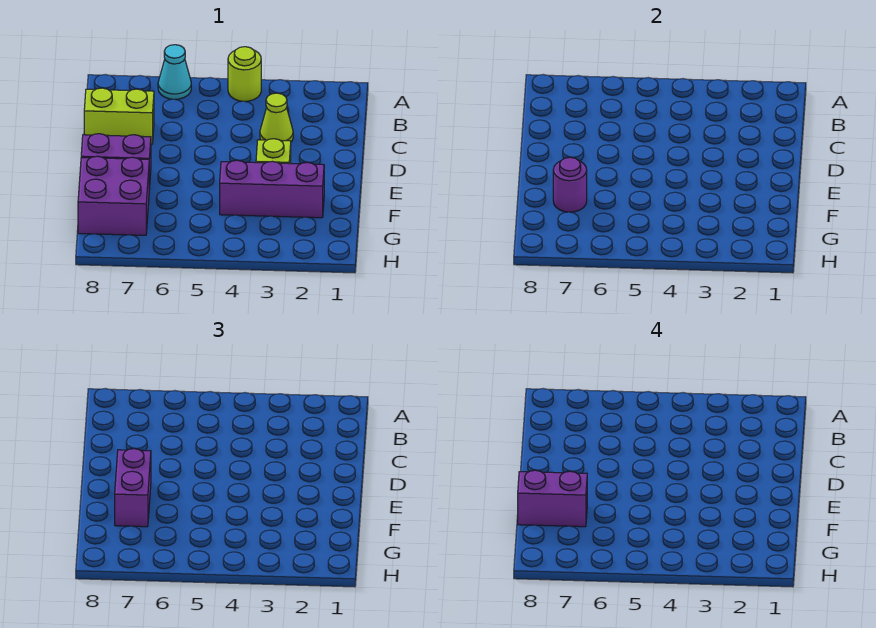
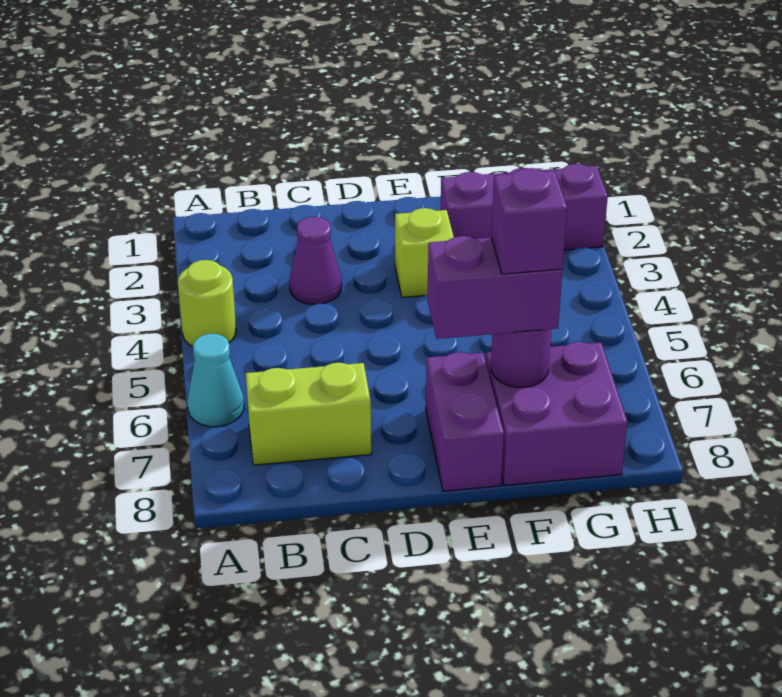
lime 1x1 cone [260,93,293,142] -> purple 1x1 cone [289,217,342,304]
lime 1x2 brick [84,88,154,144] -> lime 1x2 brick turned to [246,363,371,465]
purple 1x3 brick [220,160,324,218] -> purple 1x3 brick turned to [441,164,608,250]
purple 1x2 brick [518,470,587,527] -> purple 1x1 brick [491,168,567,274]

